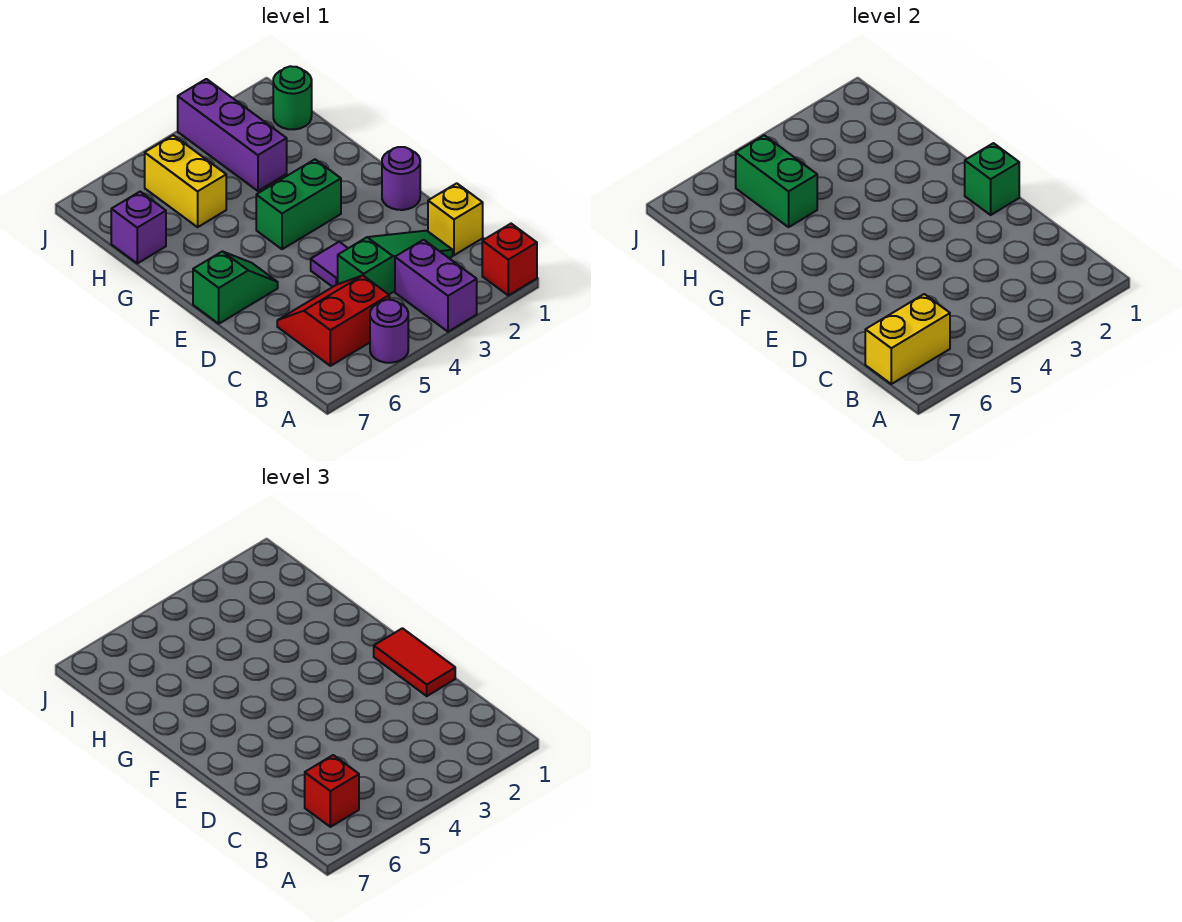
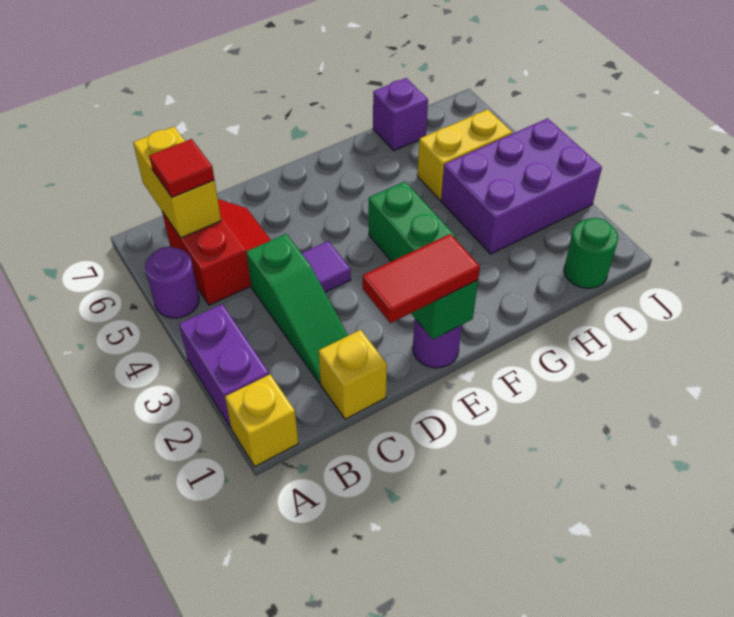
red 1x1 brick [482,224,537,295] -> yellow 1x1 brick [225,374,298,467]
purple 1x2 brick [395,240,477,332] -> purple 1x2 brick turned to [179,304,269,428]
red 1x1 brick [305,755,359,827] -> red 1x1 tile [149,139,214,197]
green 1x2 slope [193,251,278,324] -> none
purple 1x3 brick [178,79,287,191] -> purple 2x3 brick [441,118,602,254]
green 1x2 brick [736,135,817,227] -> none

